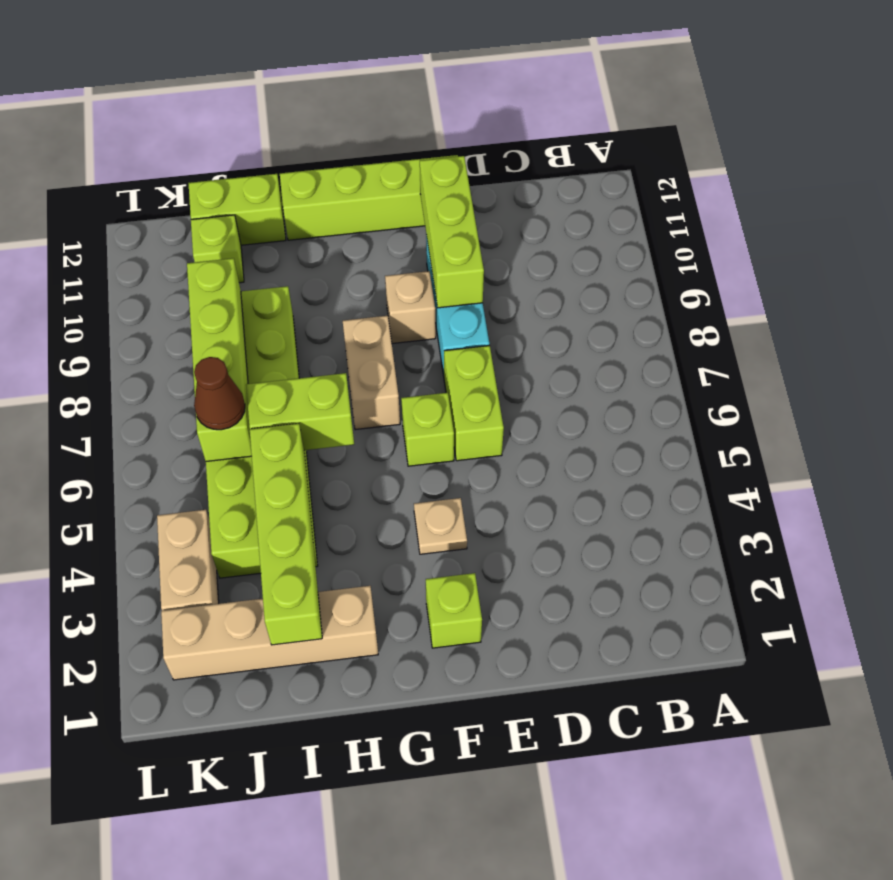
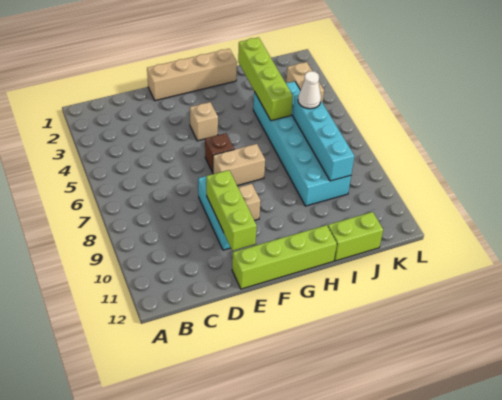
lime 1x2 brick [444,346,504,461] -> none
lime 1x1 brick [426,573,482,648] -> none
tan 1x1 plate [414,498,467,554] -> tan 1x1 brick [190,102,218,141]
lime 1x1 brick [401,393,454,466] -> brown 1x1 brick [205,133,234,173]
tan 1x2 brick [343,316,400,430] -> tan 1x2 brick turned to [213,144,265,186]
tan 1x4 brick [161,586,378,680] -> tan 1x4 brick moved to [147,49,237,101]
lime 1x2 brick [246,373,354,450] -> none
lime 2x6 brick [206,286,318,578] -> cyan 2x6 brick [253,81,351,206]
lime 1x4 brick [187,258,252,461] -> cyan 1x4 brick [293,95,354,181]
brown 1x1 cone [194,357,245,430] -> white 1x1 cone [298,71,321,109]
lime 1x1 brick [191,215,244,283] -> none

